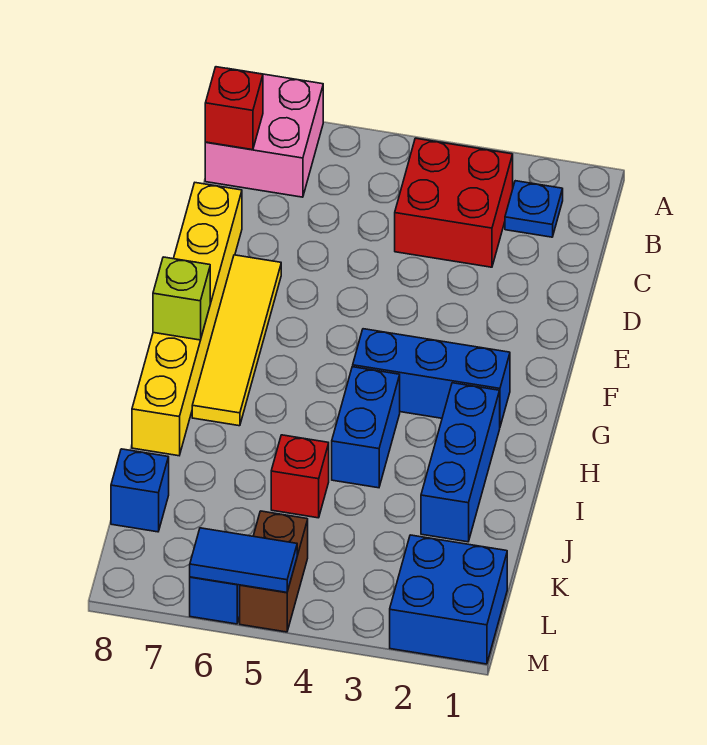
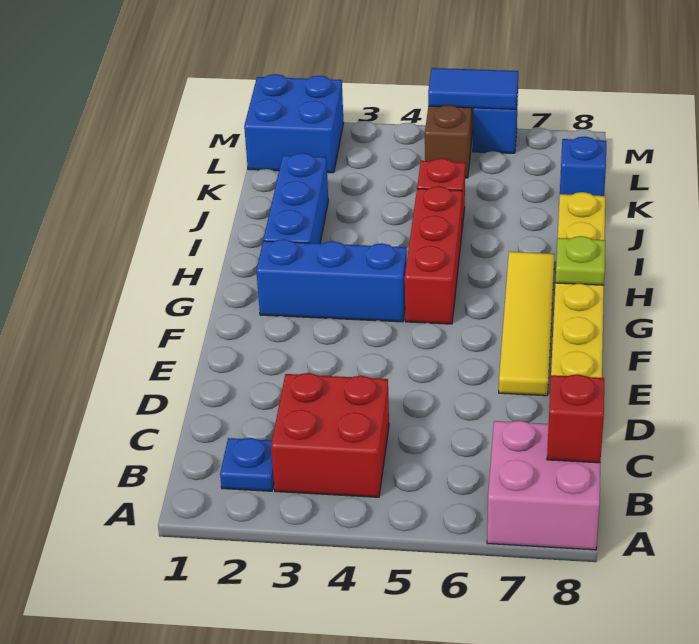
none -> red 1x3 brick [405,186,462,324]
lime 1x1 brick [153,257,210,340] -> lime 1x1 plate [555,236,605,285]
blue 1x2 brick [332,367,400,488] -> none

